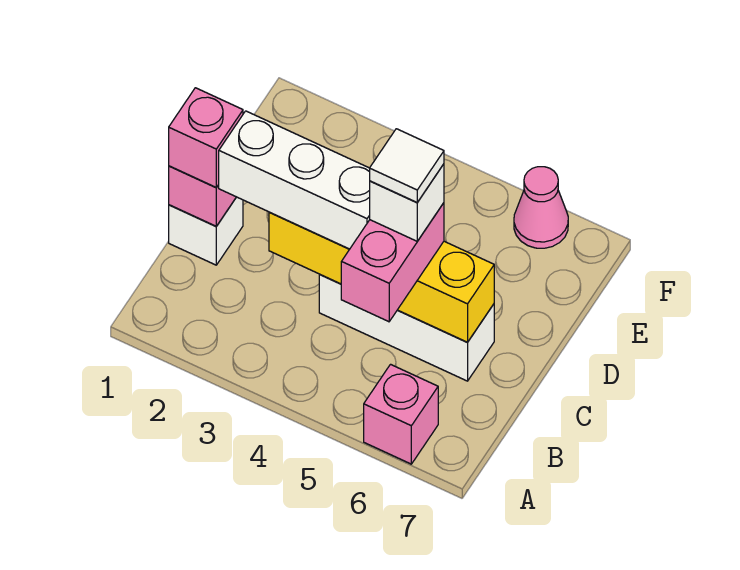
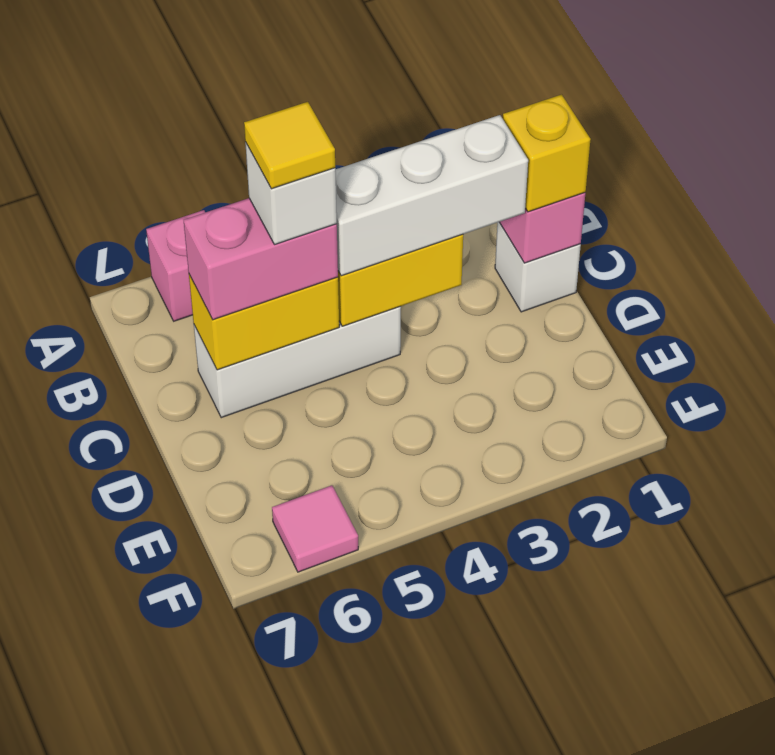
pink 1x2 brick [341,203,444,322] -> pink 1x2 brick turned to [184,198,338,320]
pink 1x1 brick [169,88,243,187] -> yellow 1x1 brick [503,95,591,212]
white 1x1 tile [370,129,444,202] -> yellow 1x1 tile [244,102,335,189]
pink 1x1 cone [514,167,568,248] -> pink 1x1 tile [272,485,358,572]

